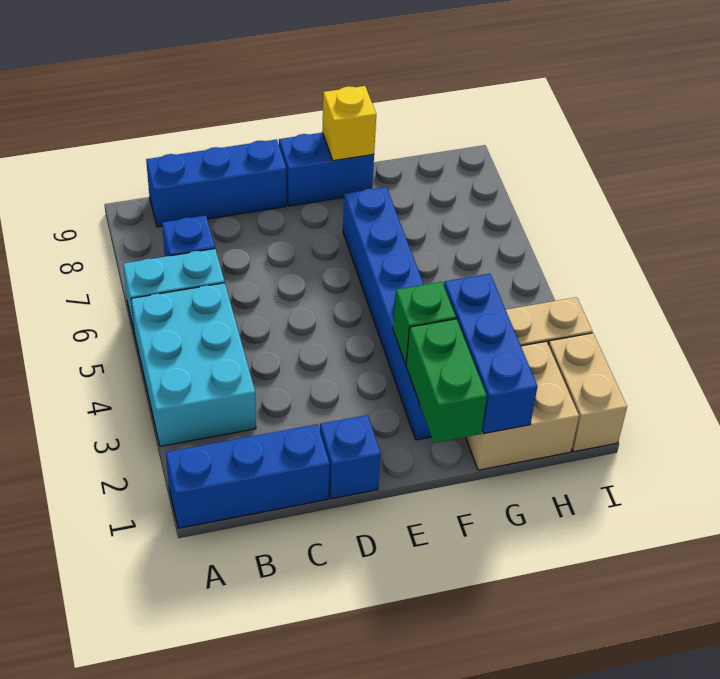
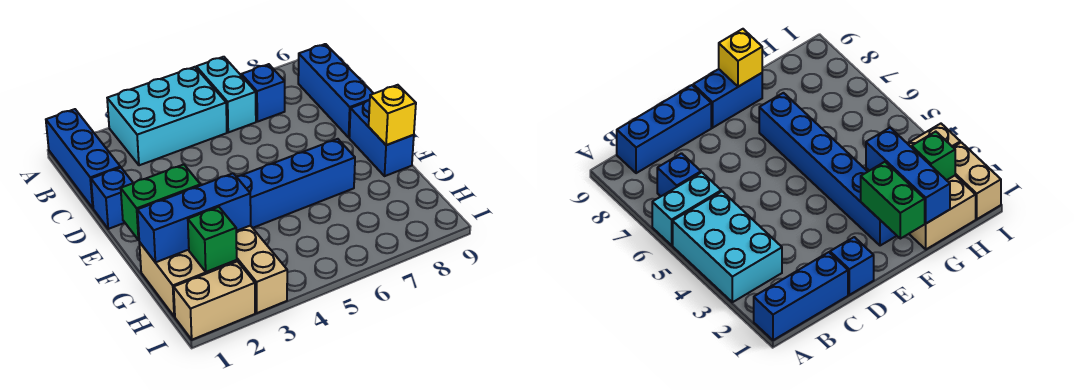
green 1x1 brick [393,282,456,364] -> green 1x1 brick moved to [188,207,237,272]

